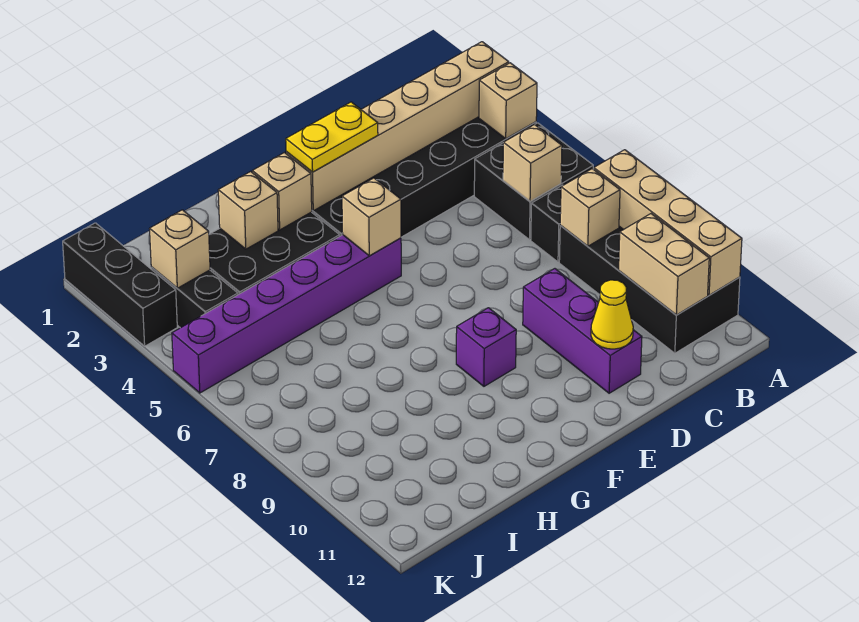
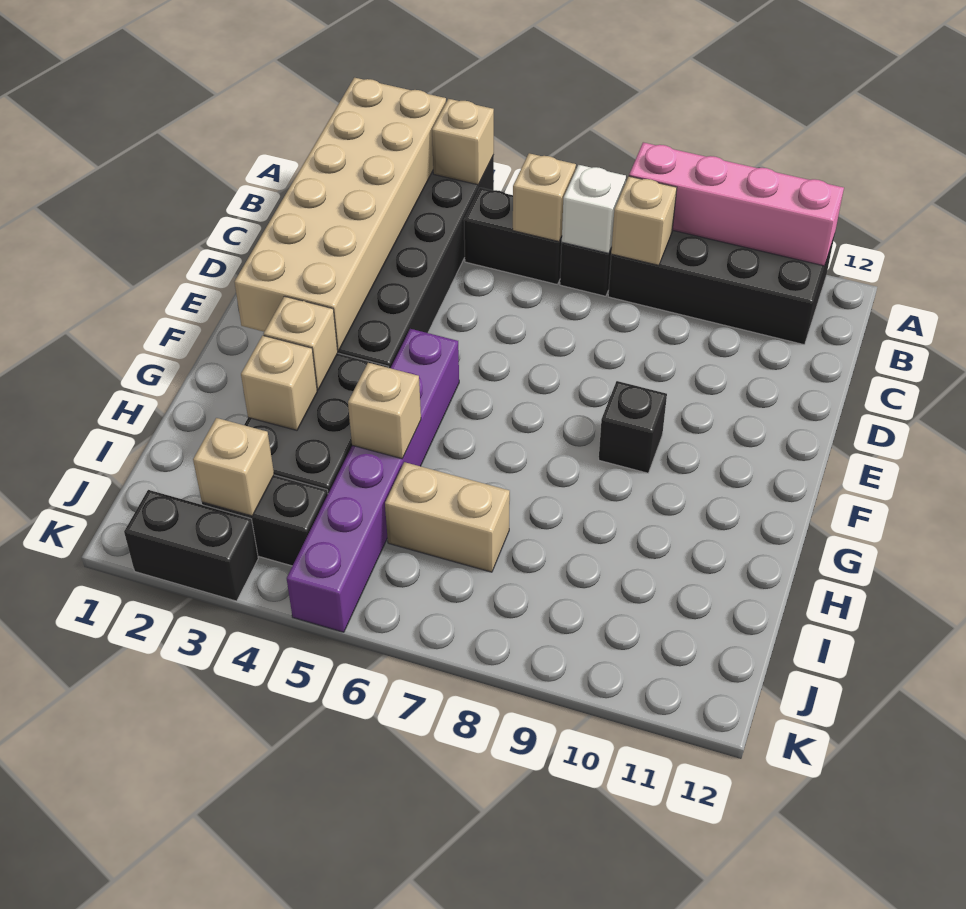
tan 1x6 brick [286,42,509,211] -> tan 2x6 brick [235,78,446,351]
black 2x2 brick [474,123,593,240] -> black 1x2 brick [464,188,562,285]
tan 1x4 brick [594,150,742,295] -> pink 1x4 brick [629,142,844,266]
none -> white 1x1 brick [562,165,626,253]
tan 1x2 brick [619,214,709,315] -> tan 1x2 brick moved to [385,462,510,572]
purple 1x3 brick [523,269,642,393] -> none
yellow 1x1 cone [591,280,633,349] -> none
yellow 1x2 plate [286,102,378,172] -> none
tan 1x1 brick [342,178,401,256] -> tan 1x1 brick moved to [348,363,421,459]
purple 1x1 brick [456,308,516,386] -> black 1x1 brick [599,381,667,473]
black 1x3 brick [63,223,177,346] -> black 1x2 brick [124,490,258,601]

